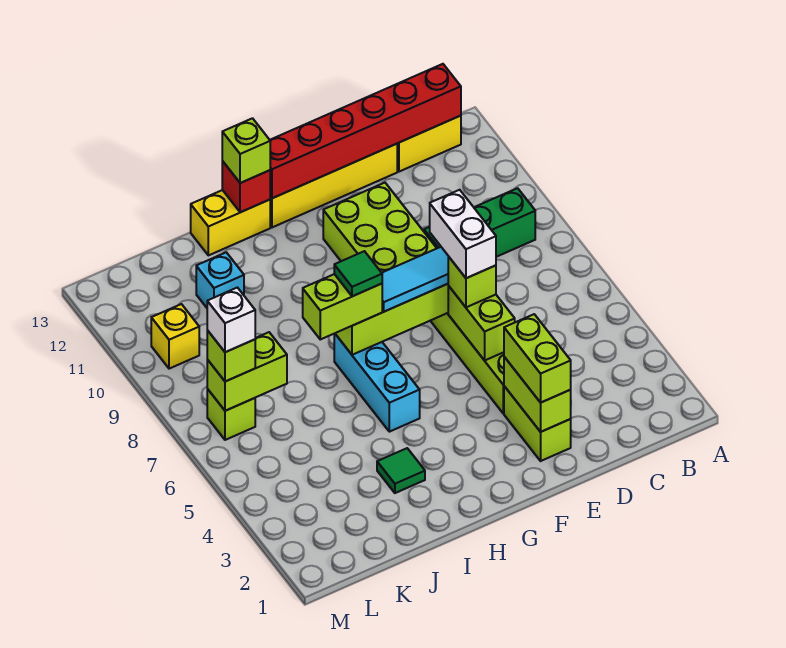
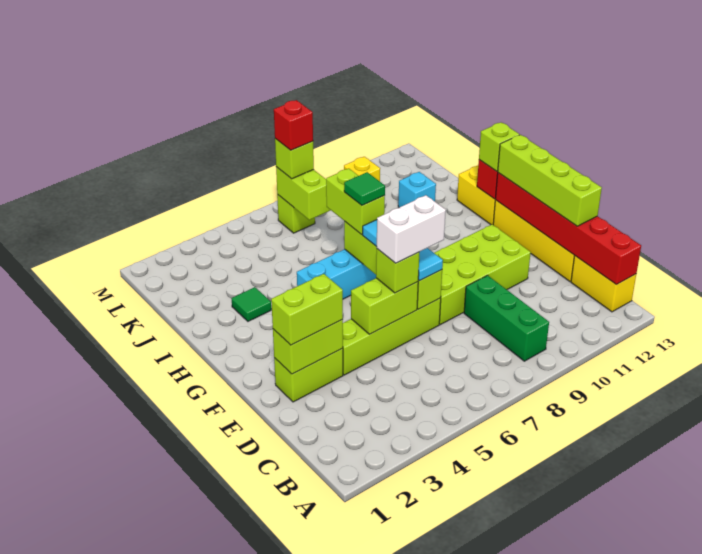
none -> lime 1x4 brick [498,135,602,226]
white 1x1 brick [207,288,255,352] -> red 1x1 brick [274,100,313,150]

